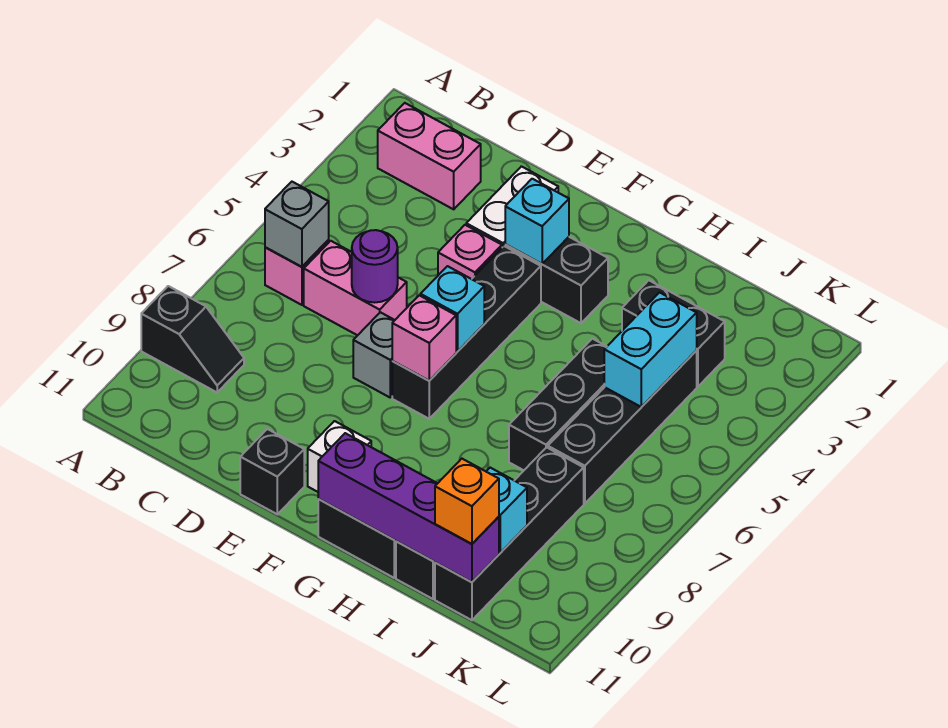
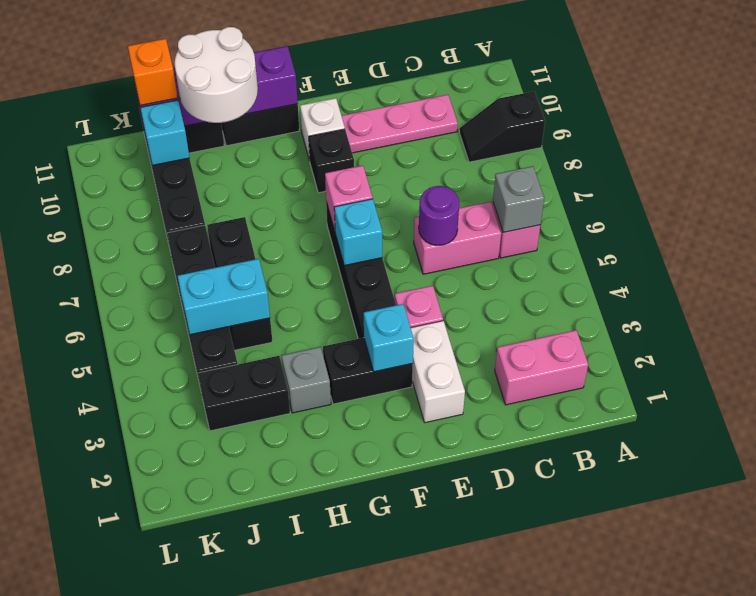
none -> pink 1x3 plate [342,95,458,153]
grey 1x1 brick [353,312,395,397] -> grey 1x1 brick moved to [281,347,331,413]
black 1x1 brick [240,429,304,514] -> black 1x1 brick moved to [309,129,354,193]
none -> white 2x2 round brick [175,27,258,123]
cyan 1x2 brick [604,293,697,407] -> cyan 1x2 brick turned to [178,259,270,335]

